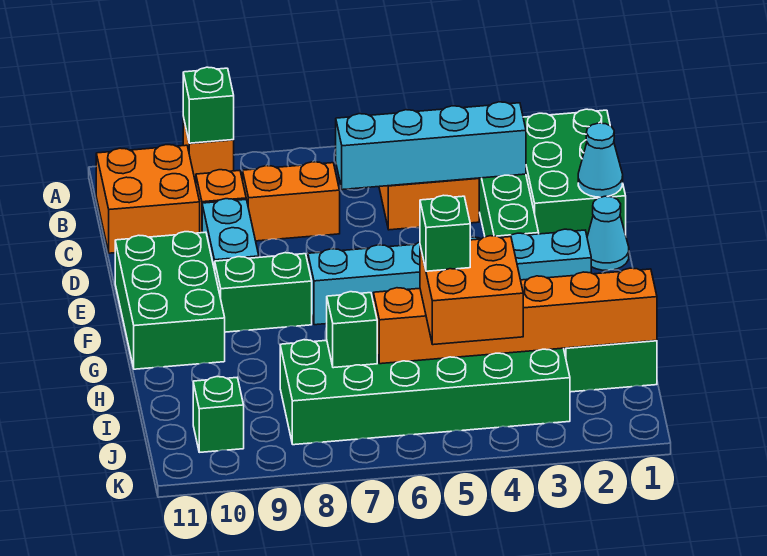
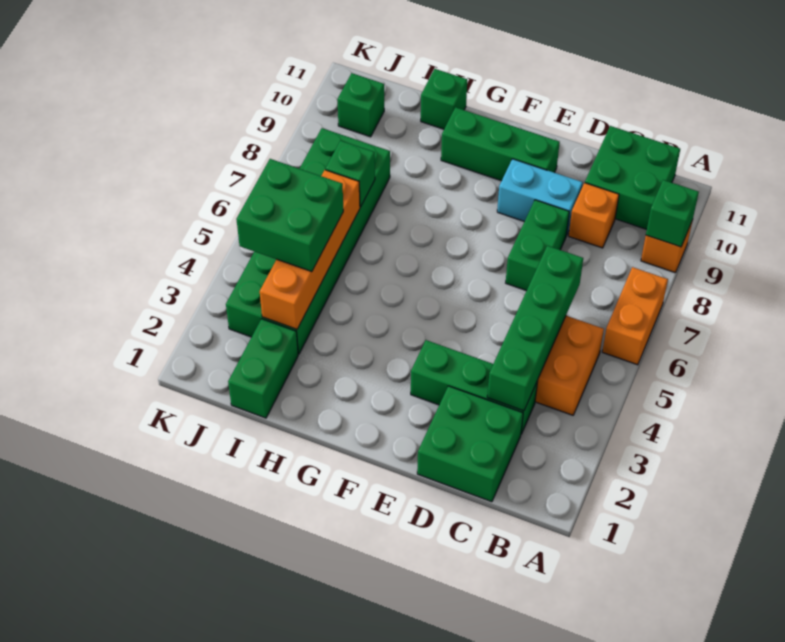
green 2x3 brick [523,109,626,236] -> green 2x2 brick [417,386,523,502]
orange 2x2 brick [96,145,200,253] -> green 2x2 brick [585,126,680,229]
cyan 1x4 brick [336,102,526,190] -> green 1x4 brick [487,246,583,411]
orange 1x2 brick [243,162,340,241] -> orange 1x2 brick moved to [602,267,668,365]
cyan 1x1 cone [578,123,623,197] -> none
cyan 1x1 cone [587,196,629,270] -> none
green 2x3 brick [115,232,225,369] -> green 1x3 brick [441,107,560,181]
cyan 1x6 brick [308,229,591,325] -> none
green 1x2 brick [215,253,312,332] -> green 1x2 brick moved to [506,200,569,291]
orange 1x6 brick [373,268,657,364] -> orange 1x4 brick [260,170,360,329]
orange 2x2 brick [420,236,523,345] -> green 2x2 brick [236,159,343,272]
green 1x1 brick [420,195,470,271] -> green 1x1 brick moved to [421,69,467,129]

